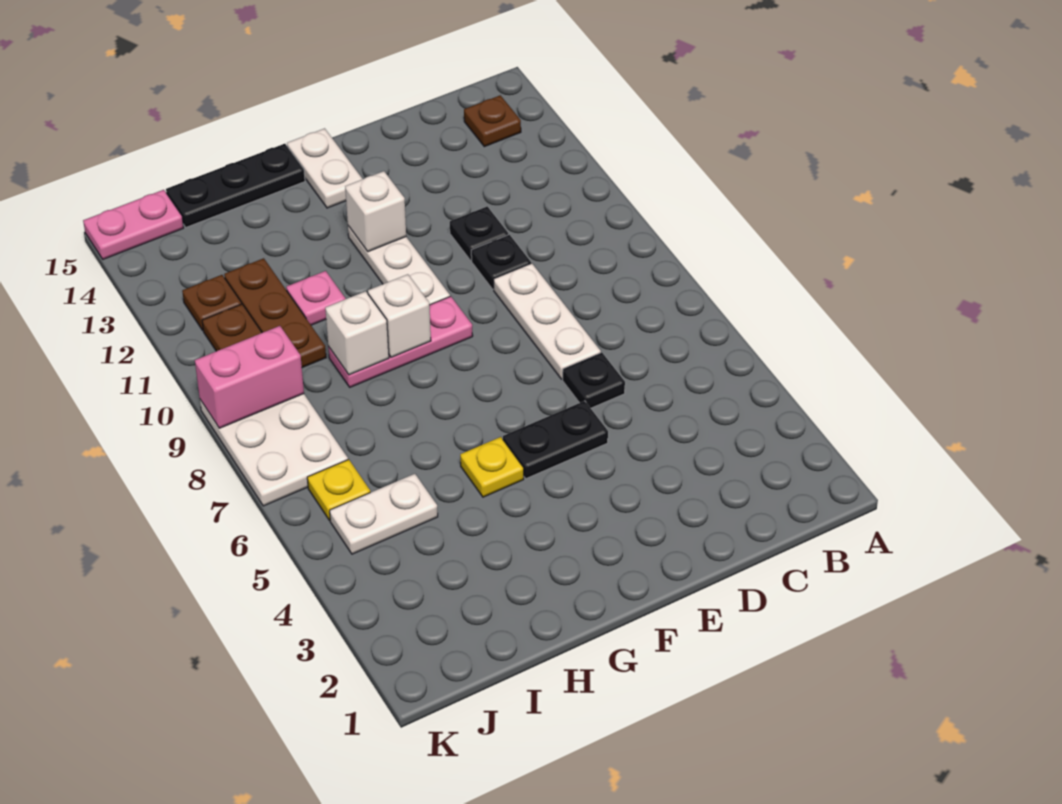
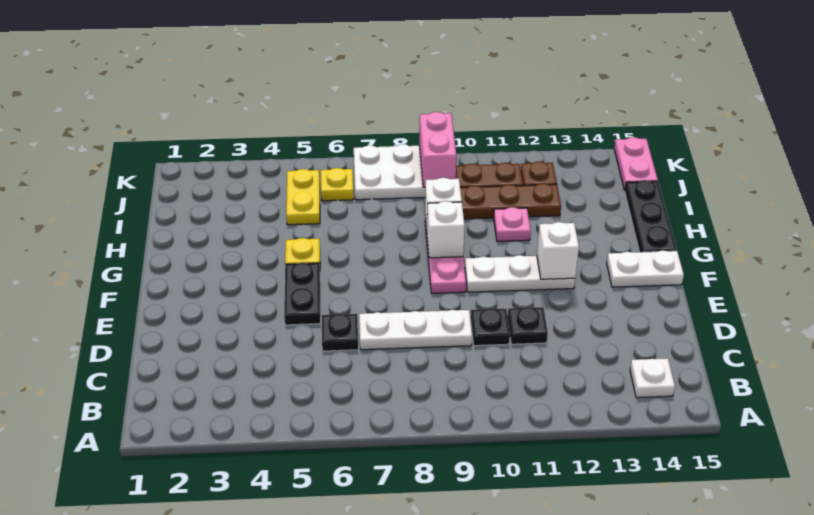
brown 1x1 plate [464,95,521,147] -> white 1x1 plate [630,358,675,398]
white 1x2 plate [330,474,438,554] -> yellow 1x2 plate [286,169,320,225]

